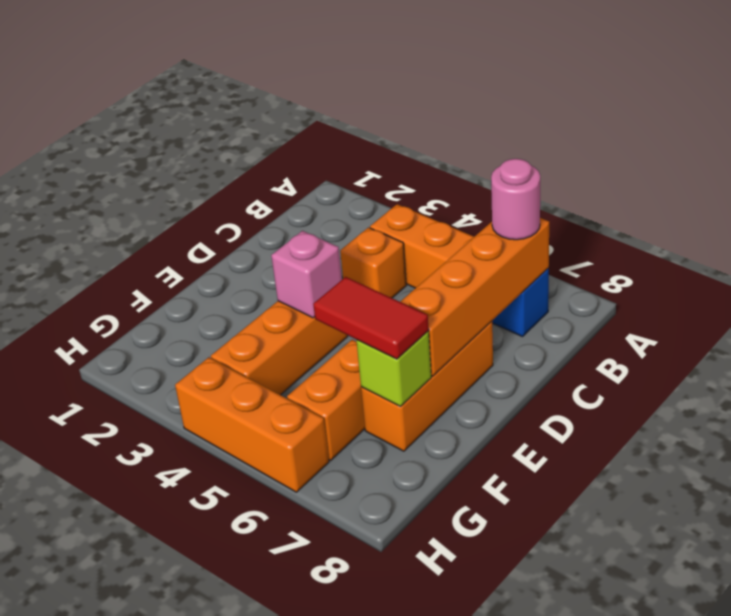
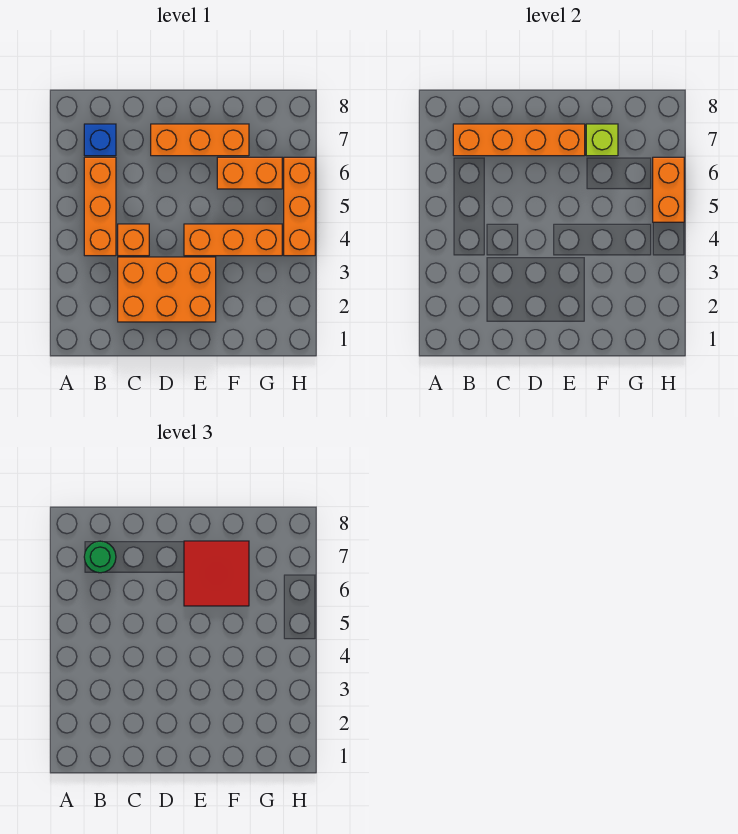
pink 1x1 round brick [491,159,540,240] -> green 1x1 round brick [84,541,116,573]
none -> orange 2x3 brick [118,257,216,322]
pink 1x1 brick [271,231,342,318] -> none
red 1x2 tile [313,277,429,359] -> red 2x2 tile [184,541,249,606]
none -> orange 1x2 brick [653,157,684,222]

